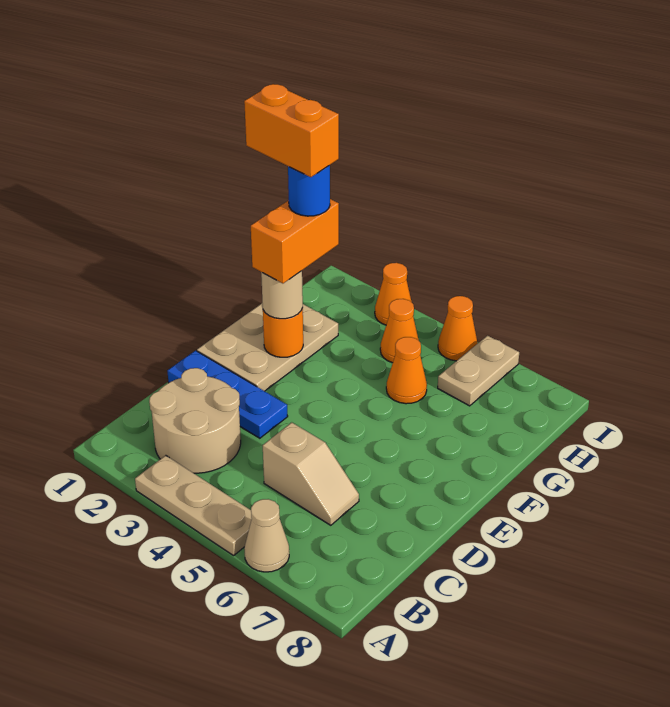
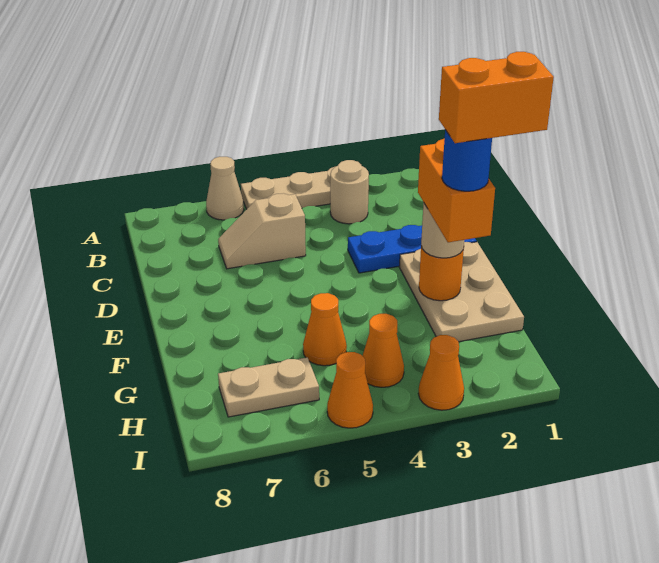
tan 2x2 round brick [149,368,241,473] -> tan 1x1 round brick [330,160,369,224]
tan 1x2 plate [438,336,519,406] -> tan 1x2 plate turned to [218,357,319,417]

